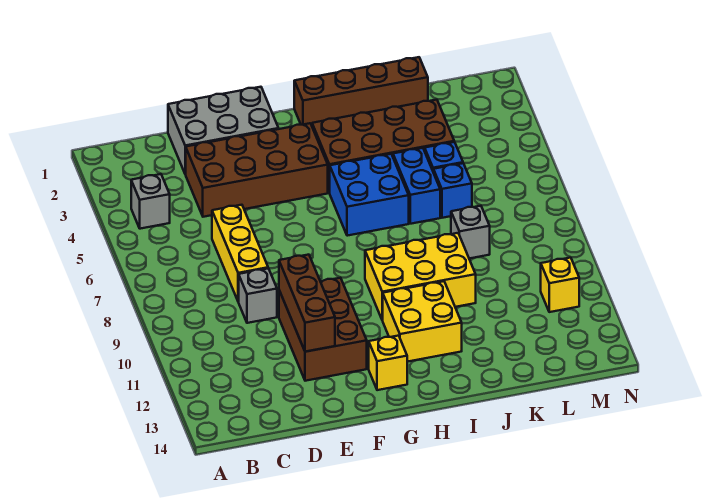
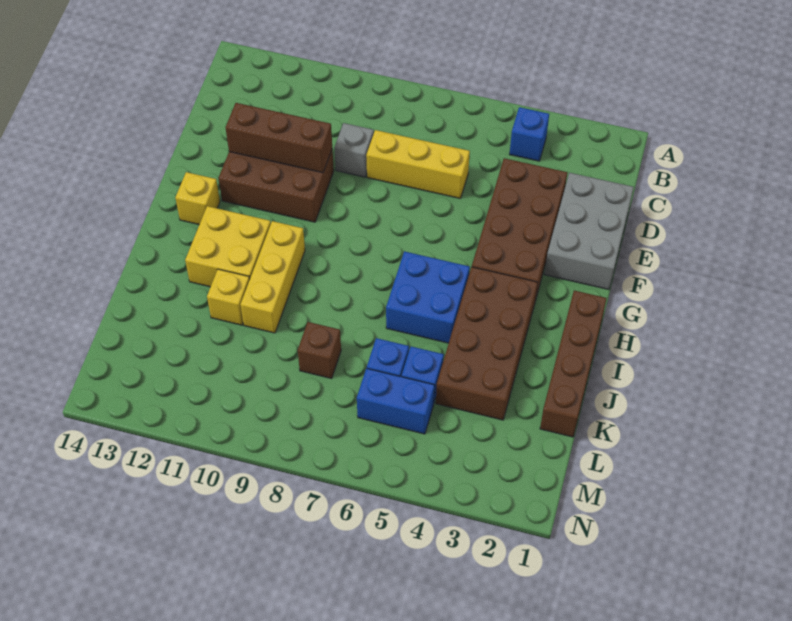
grey 1x1 brick [131,174,170,229] -> blue 1x1 brick [510,107,549,161]
yellow 2x3 brick [365,233,476,320] -> yellow 1x3 brick [240,221,305,333]
blue 1x2 brick [393,148,440,224] -> blue 1x2 brick moved to [357,368,435,434]
grey 1x1 brick [451,206,490,259] -> brown 1x1 brick [298,322,341,378]
yellow 1x1 brick [541,258,579,312] -> yellow 1x1 brick moved to [207,269,250,325]

